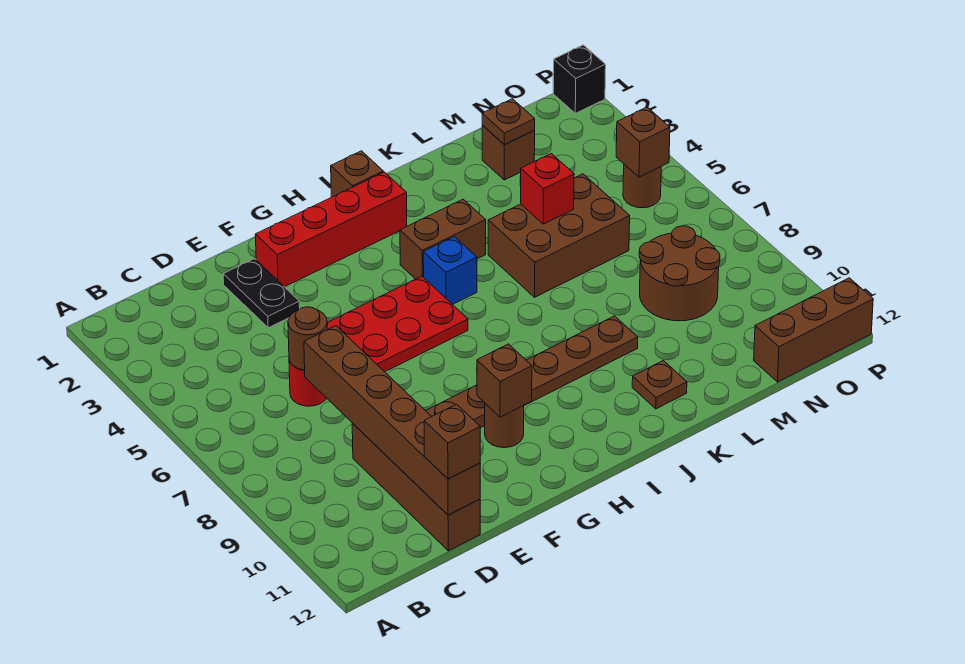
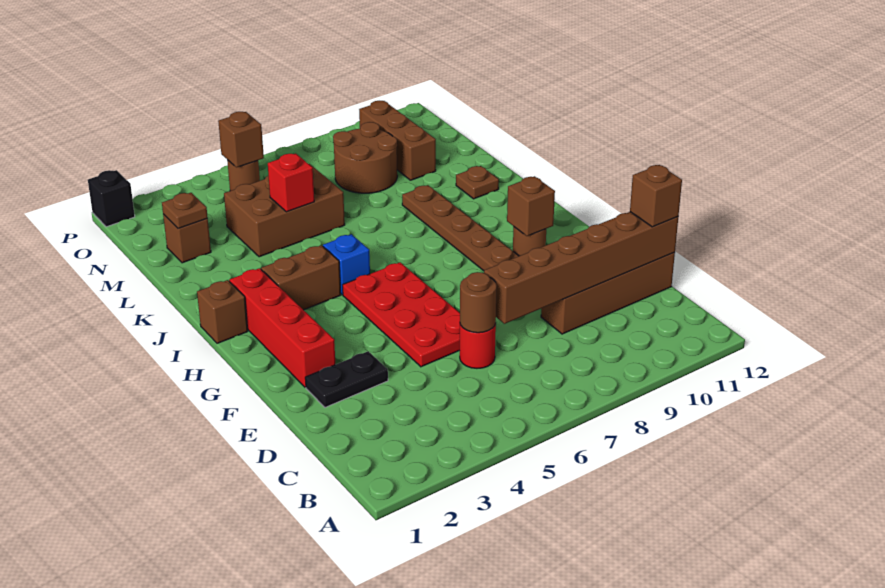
brown 1x2 brick [400,199,486,279] -> brown 1x2 brick turned to [261,245,341,310]
brown 2x3 brick [488,174,630,297] -> brown 2x3 brick turned to [224,164,345,257]
brown 1x3 brick [754,278,873,382] -> brown 1x3 brick moved to [359,101,436,180]

